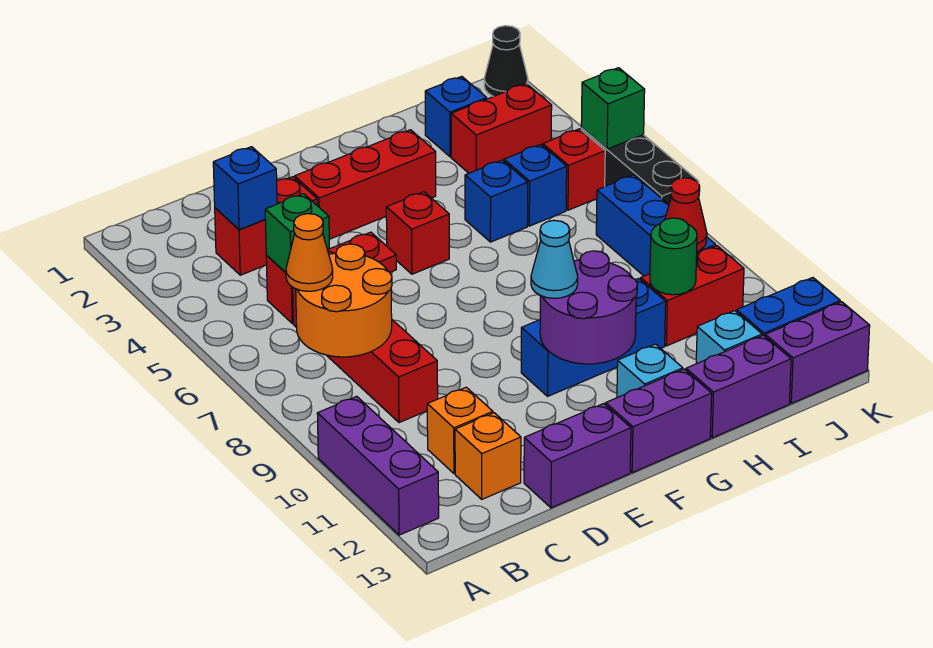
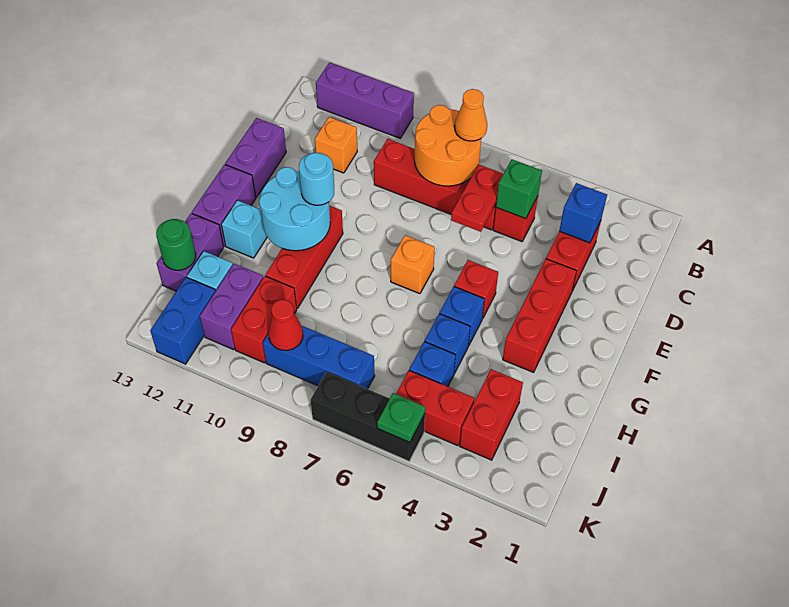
orange 1x1 brick [455,413,521,499] -> orange 1x1 brick moved to [391,235,435,294]
blue 1x3 brick [521,278,666,396] -> red 1x3 brick [265,206,343,308]
purple 2x2 round brick [540,251,637,364] -> cyan 2x2 round brick [259,167,330,251]
cyan 1x1 cone [531,220,578,298] -> cyan 1x1 round brick [299,153,334,205]
blue 1x1 brick [425,76,487,157] -> blue 1x1 brick moved to [440,287,484,346]
green 1x1 round brick [650,218,697,295] -> green 1x1 round brick moved to [156,219,196,270]
red 1x1 brick [543,129,605,210] -> red 1x2 brick [396,371,474,446]
purple 1x2 brick [765,302,870,403] -> purple 1x2 brick moved to [200,264,263,350]
black 1x1 cone [484,26,528,96] -> none
green 1x1 brick [581,68,645,149] -> green 1x1 plate [377,393,425,442]

